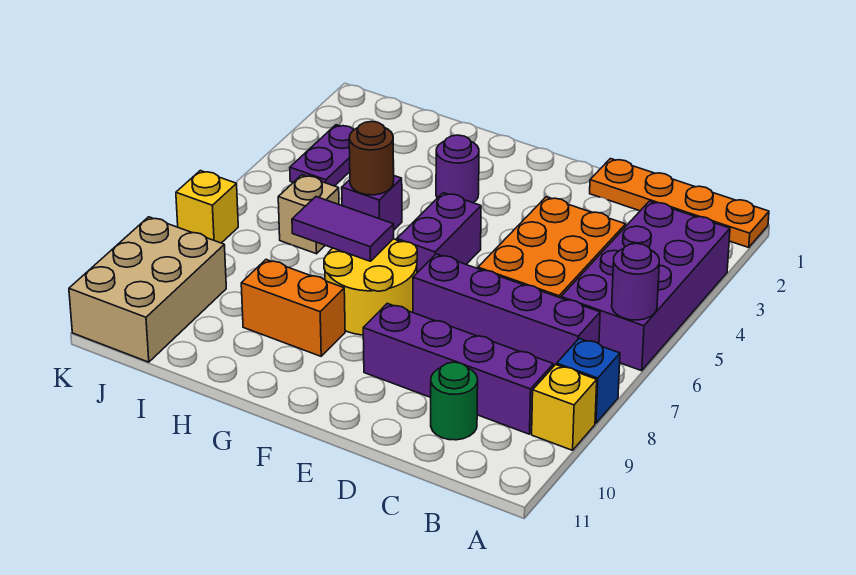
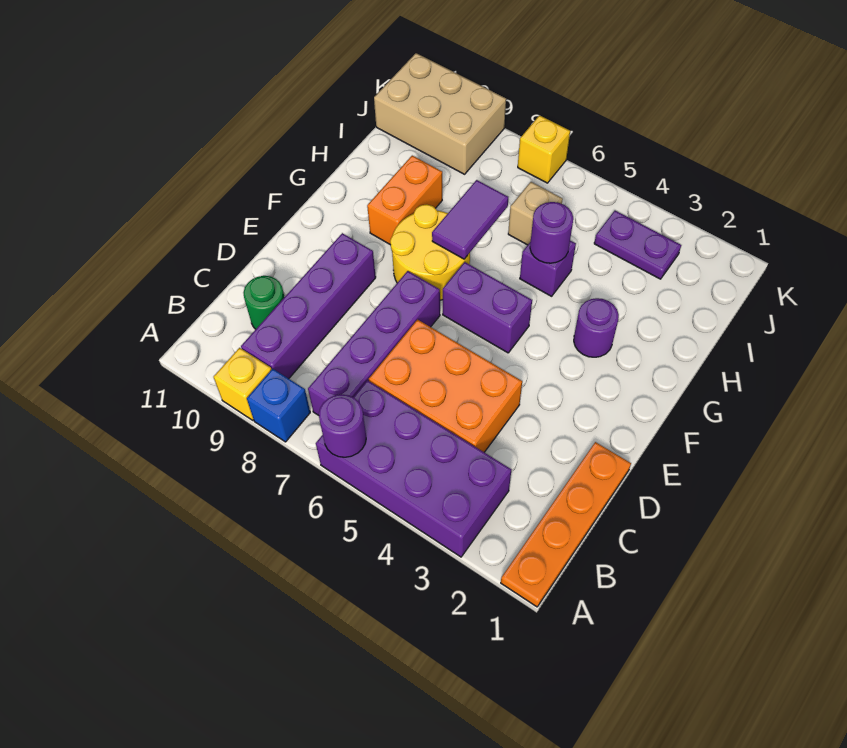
brown 1x1 round brick [349,122,394,195] -> purple 1x1 round brick [530,202,573,263]

